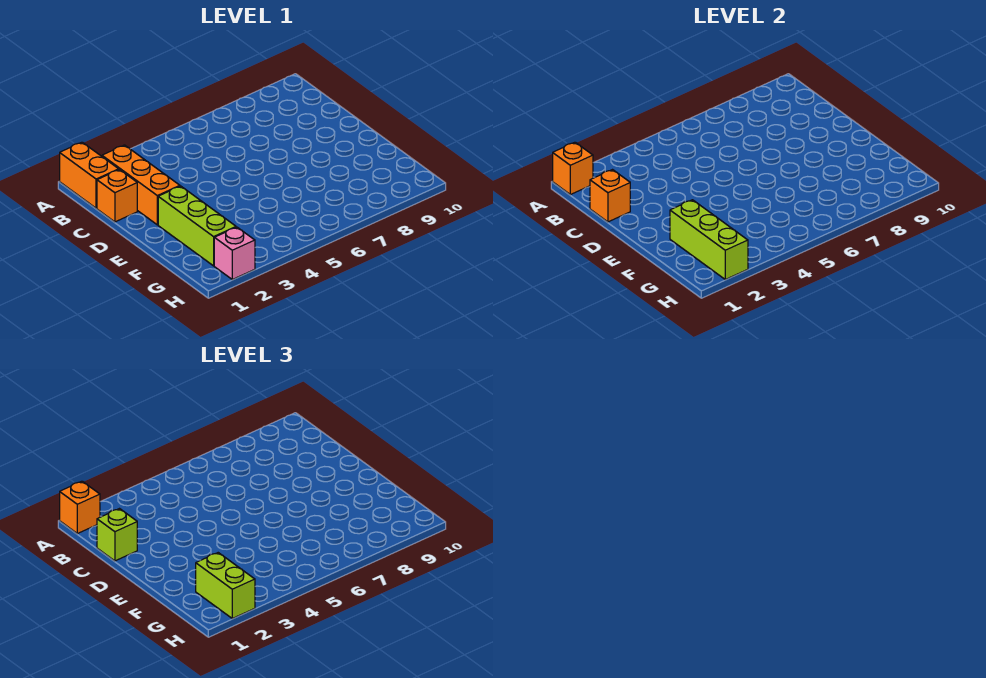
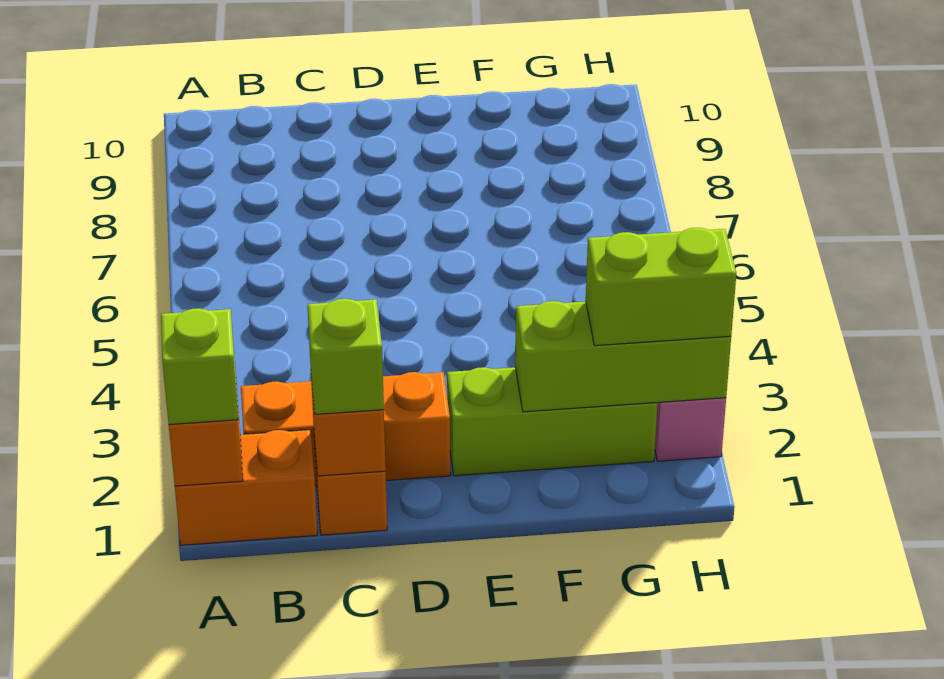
orange 1x1 brick [60,481,100,534] -> lime 1x1 brick [161,308,238,425]

